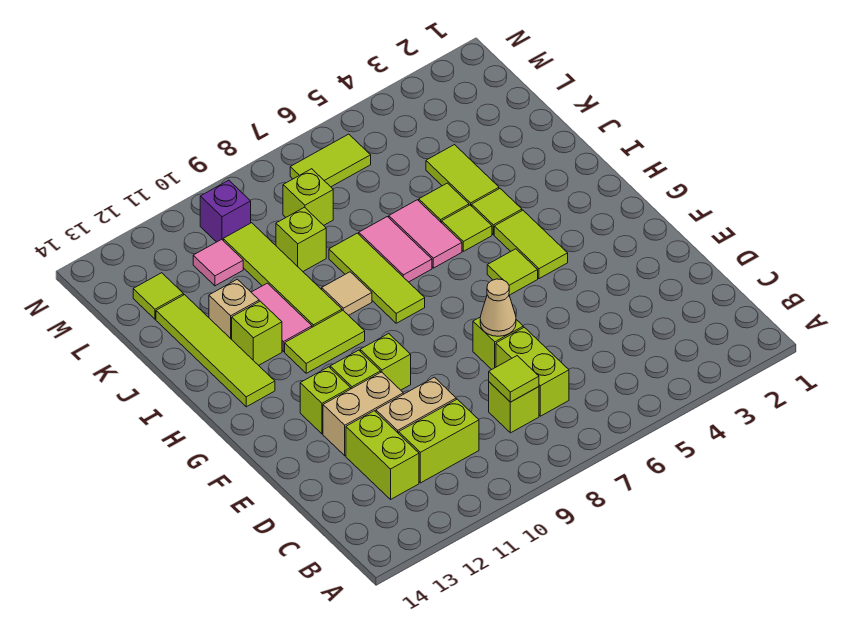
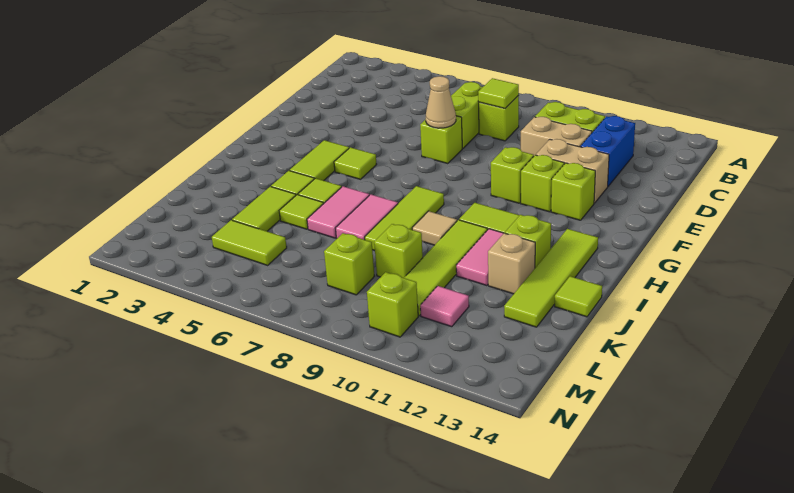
lime 1x2 brick [346,411,419,499] -> blue 1x2 brick [580,116,635,186]
lime 1x1 tile [133,273,184,319] -> lime 1x1 tile moved to [555,276,602,317]
lime 1x2 tile [290,134,371,187] -> lime 1x2 tile moved to [212,220,287,265]
purple 1x1 brick [200,180,251,242] -> lime 1x1 brick [367,272,418,337]

